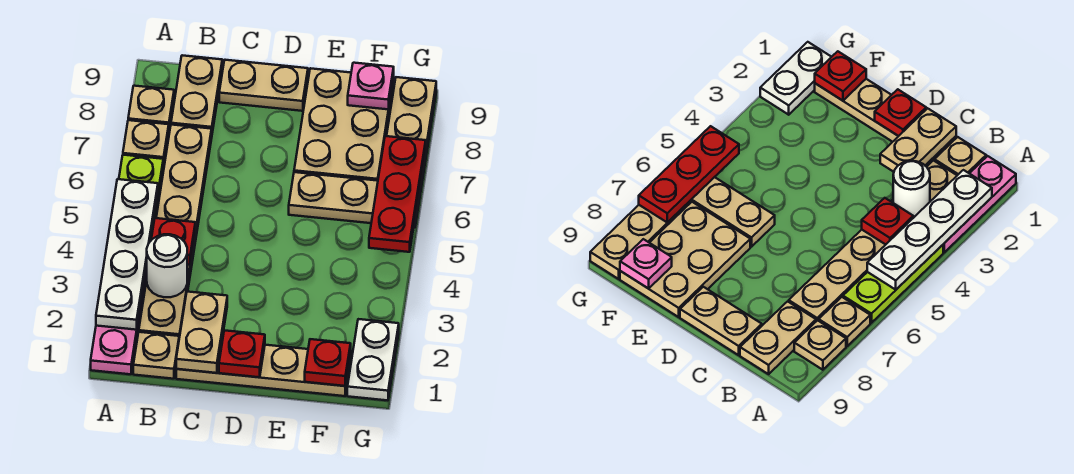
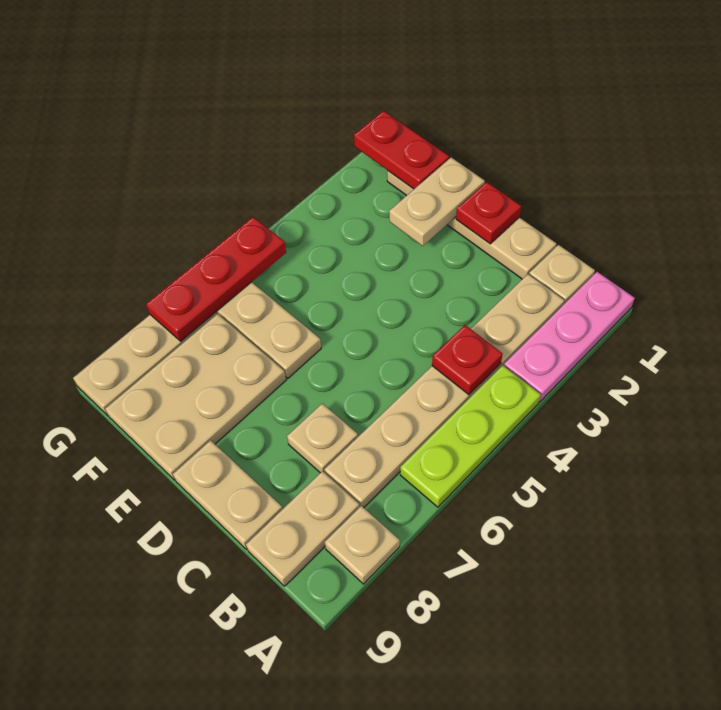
white 1x4 plate [96,179,158,330] -> none
tan 1x1 plate [123,120,169,167] -> tan 1x1 plate moved to [287,404,358,473]
white 1x1 round brick [146,234,187,297] -> none
tan 1x2 plate [176,292,227,373] -> tan 1x2 plate moved to [389,158,485,246]
red 1x1 plate [305,339,351,386] -> red 1x2 plate [354,111,449,189]
pink 1x1 plate [348,63,394,109] -> none
white 1x2 plate [347,319,399,400] -> none

